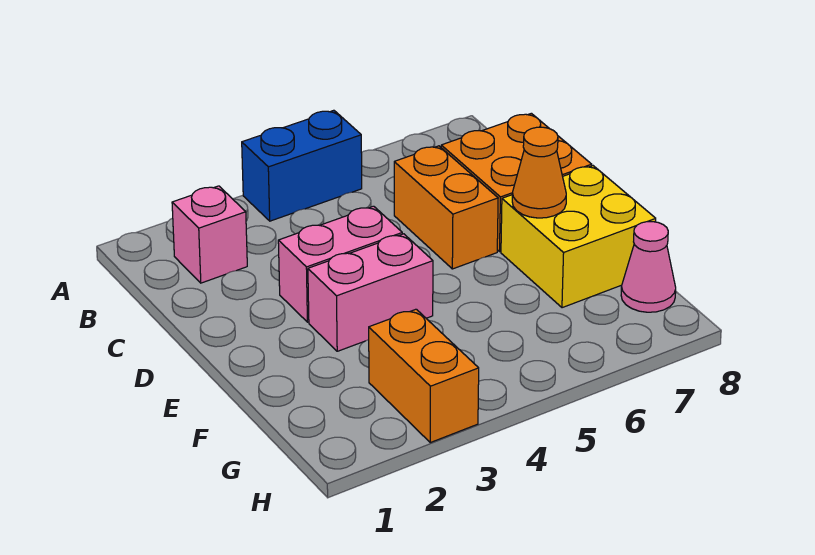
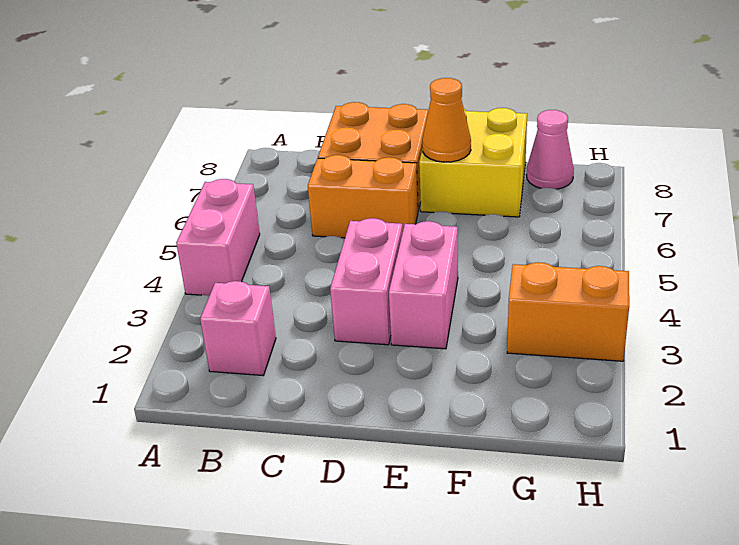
blue 1x2 brick [242,110,362,221] -> pink 1x2 brick [176,179,260,296]

